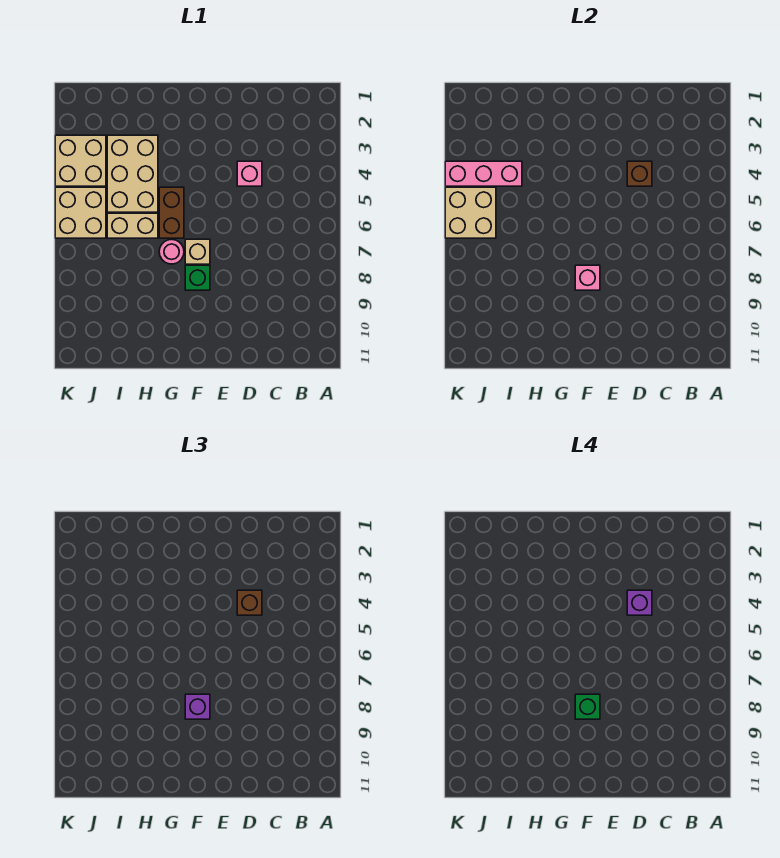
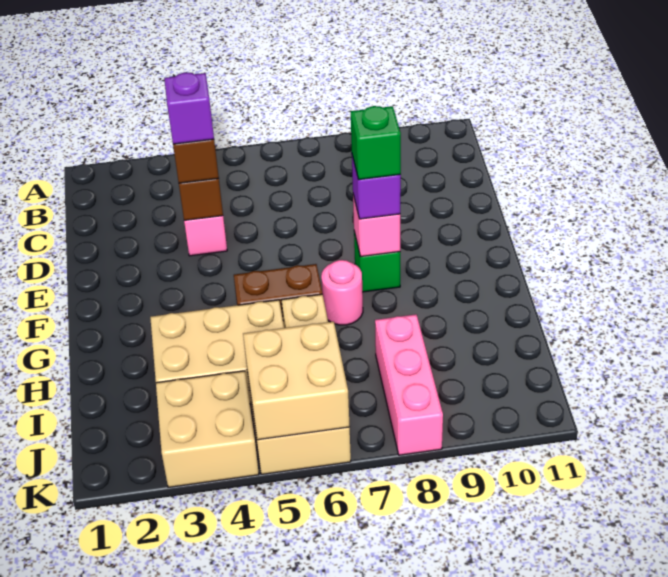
tan 1x1 brick [185,239,210,264] -> none
pink 1x3 brick [445,161,522,186] -> pink 1x3 brick moved to [375,314,443,455]

